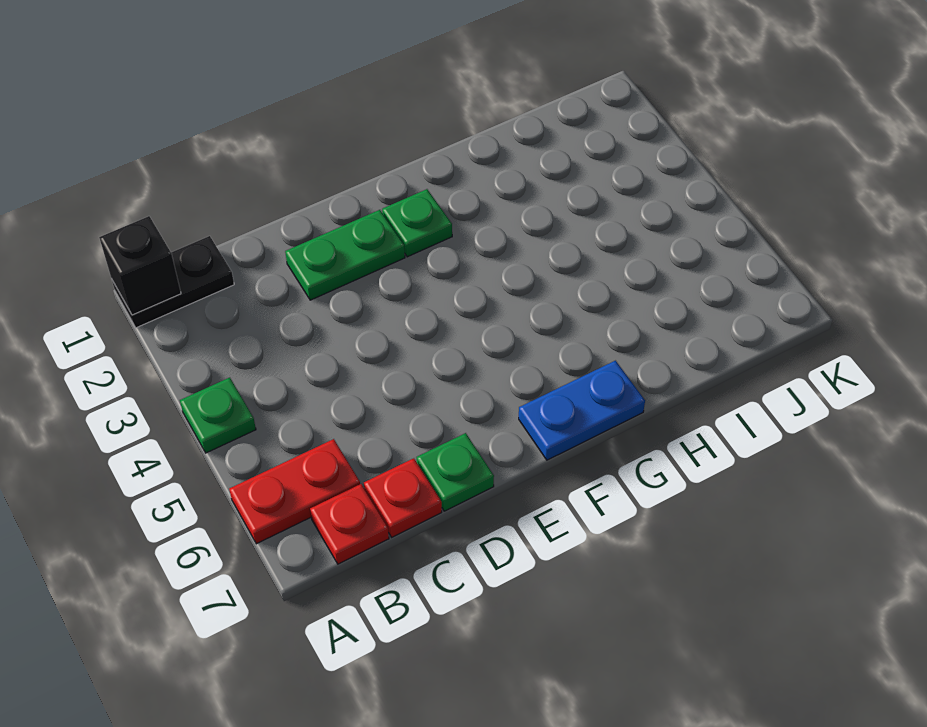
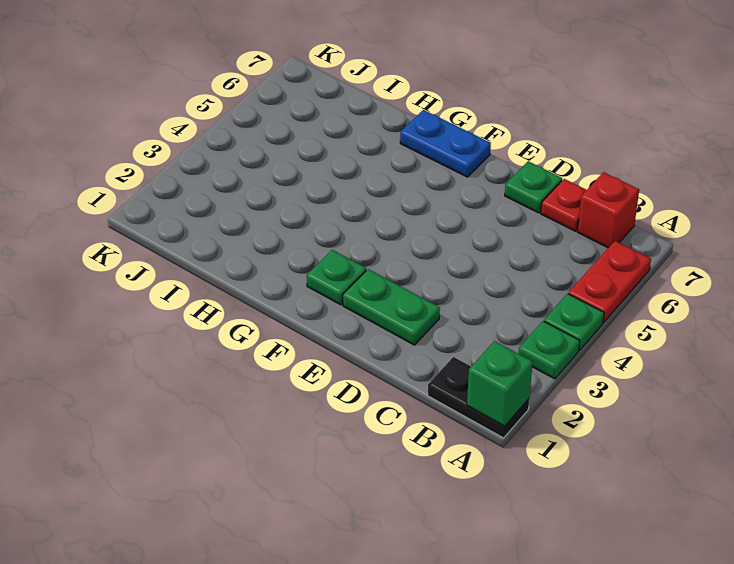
black 1x1 brick [99,216,181,315] -> green 1x1 brick [467,341,533,426]
none -> green 1x1 plate [519,321,580,379]
red 1x2 plate [229,439,360,544] -> red 1x2 plate turned to [569,241,651,323]
red 1x1 plate [310,484,389,564] -> red 1x1 brick [577,172,639,248]

